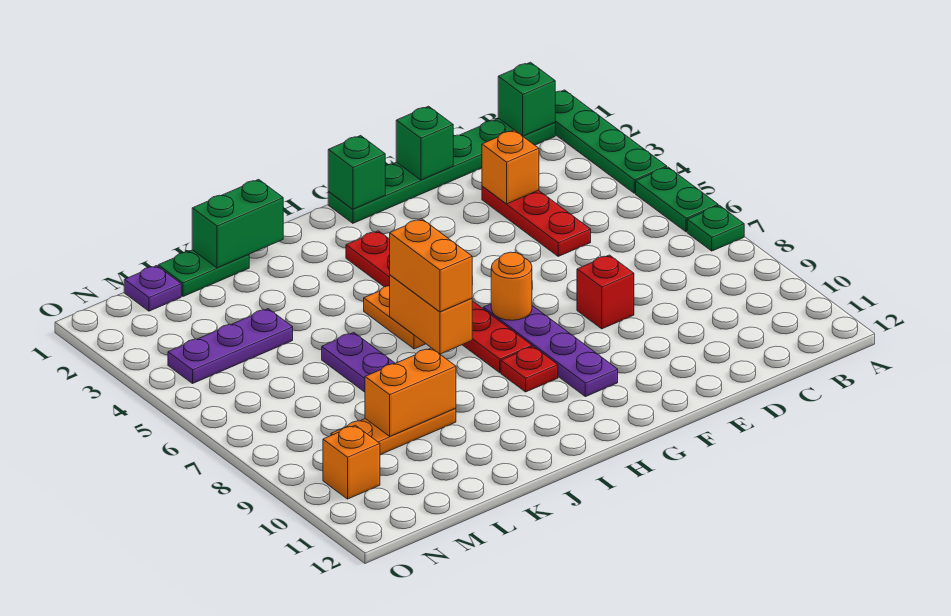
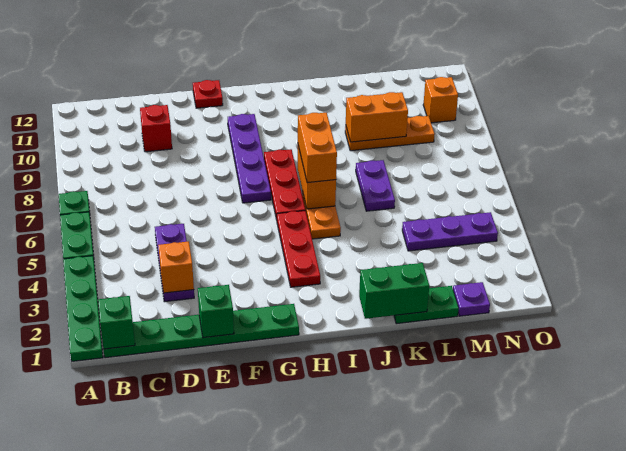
red 1x3 plate [482,186,591,256] -> purple 1x3 plate [155,224,194,302]
red 1x1 brick [577,255,634,329] -> red 1x1 brick moved to [140,105,172,152]
green 1x1 brick [328,136,385,209] -> none
orange 1x1 round brick [491,252,532,320] -> none
red 1x1 plate [501,346,558,392] -> red 1x1 plate moved to [193,80,223,108]

